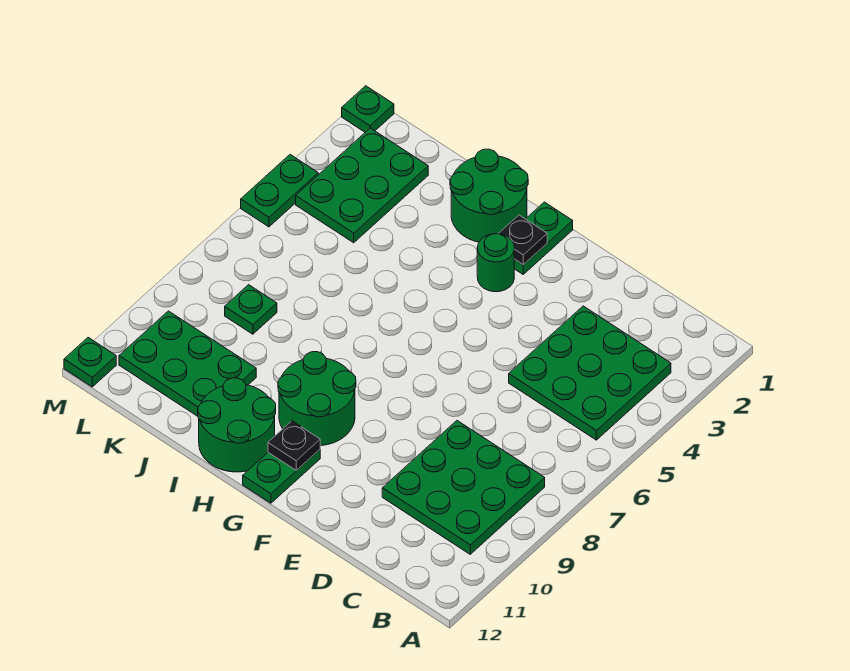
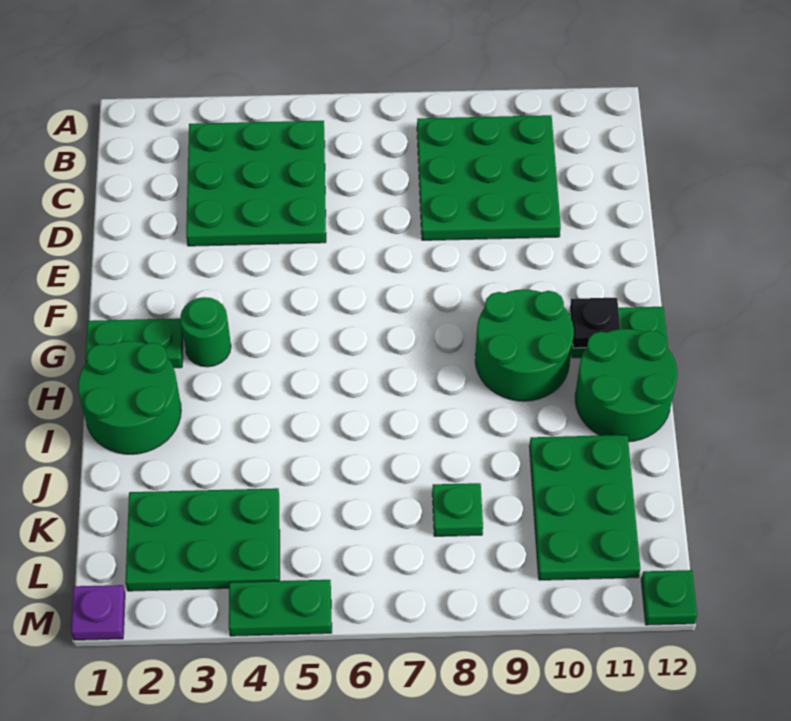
black 1x1 plate [499,215,547,265] -> none
green 1x1 plate [342,86,394,132] -> purple 1x1 plate [71,585,125,640]

